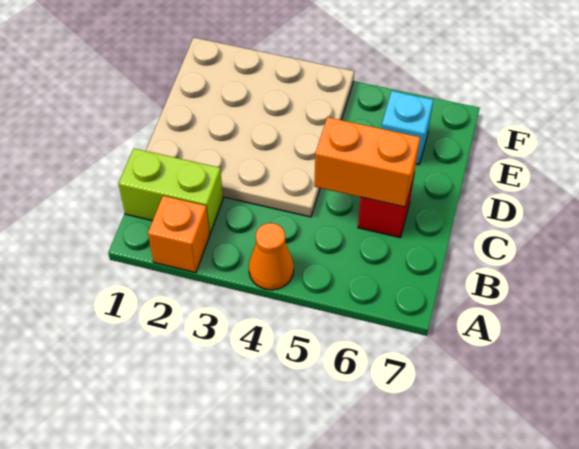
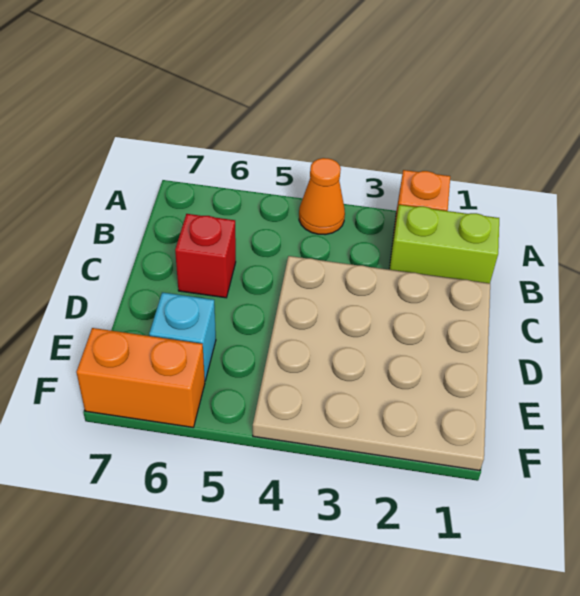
orange 1x2 brick [314,117,420,207] -> orange 1x2 brick moved to [76,328,205,427]

